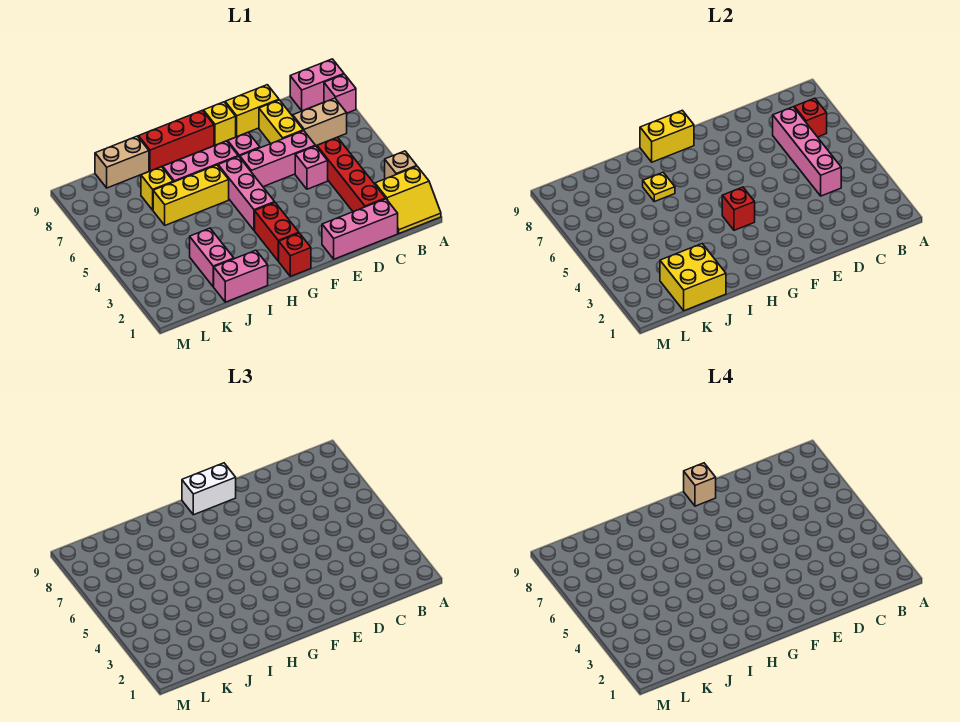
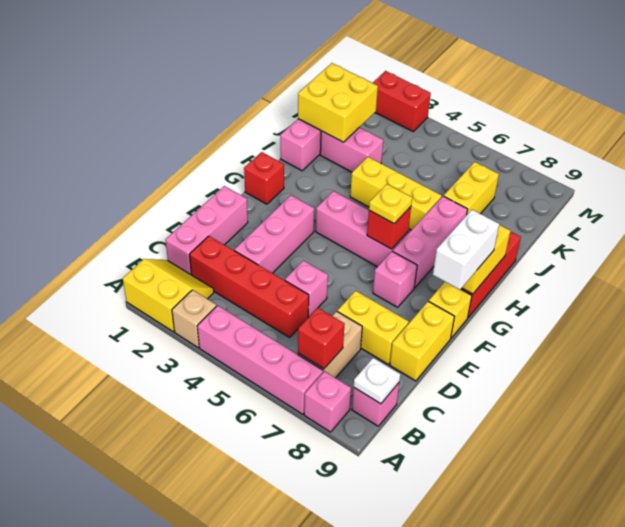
yellow 2x2 slope [375,166,441,233] -> yellow 2x2 slope turned to [123,259,214,332]
pink 1x2 brick [290,59,344,111] -> pink 1x1 brick [352,383,399,426]
none -> white 1x1 plate [354,358,400,404]
pink 1x4 brick [773,107,841,196] -> pink 1x4 brick moved to [197,306,323,414]
pink 1x3 brick [240,131,315,187] -> pink 1x3 brick moved to [234,195,314,273]
tan 1x1 brick [684,463,716,506] -> none
red 1x2 brick [255,203,299,261] -> red 1x2 brick moved to [373,71,431,131]
red 1x1 brick [722,187,755,230] -> red 1x1 brick moved to [367,207,411,249]
yellow 1x3 brick [153,165,229,225] -> yellow 1x3 brick turned to [350,157,442,230]
yellow 1x1 plate [643,172,675,202] -> yellow 1x1 plate moved to [369,184,412,224]
yellow 1x1 brick [141,167,173,210] -> yellow 1x2 brick [444,162,499,214]
tan 1x2 brick [95,136,149,188] -> none

